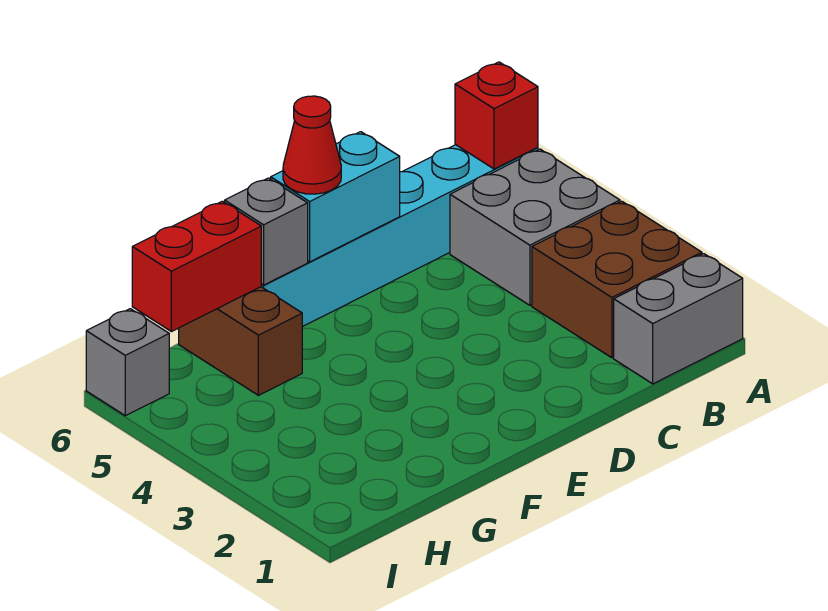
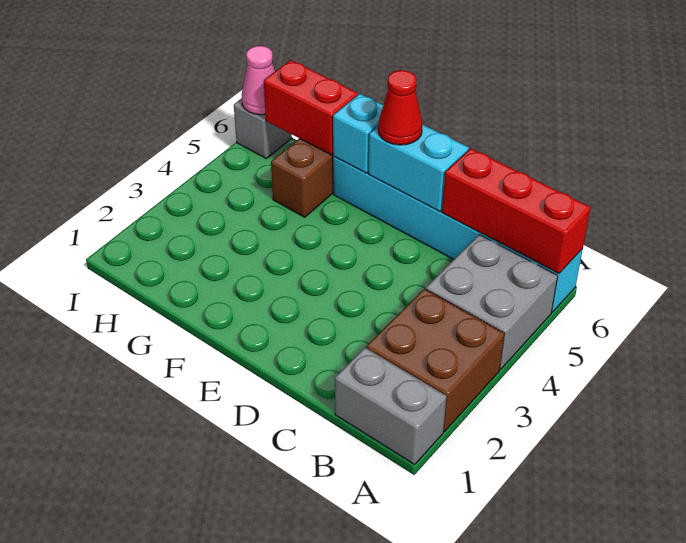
red 1x1 brick [455,62,538,169] -> red 1x3 brick [442,148,591,273]
grey 1x1 brick [225,178,308,285] -> cyan 1x1 brick [333,94,383,173]
none -> pink 1x1 cone [242,46,275,115]

